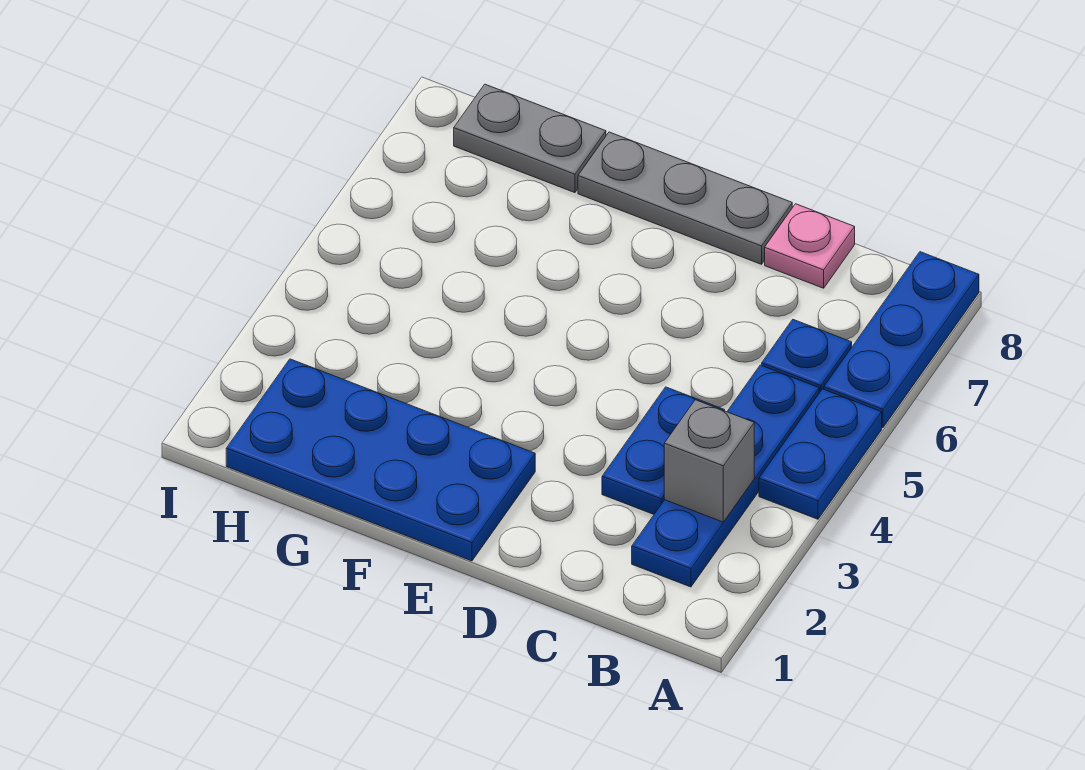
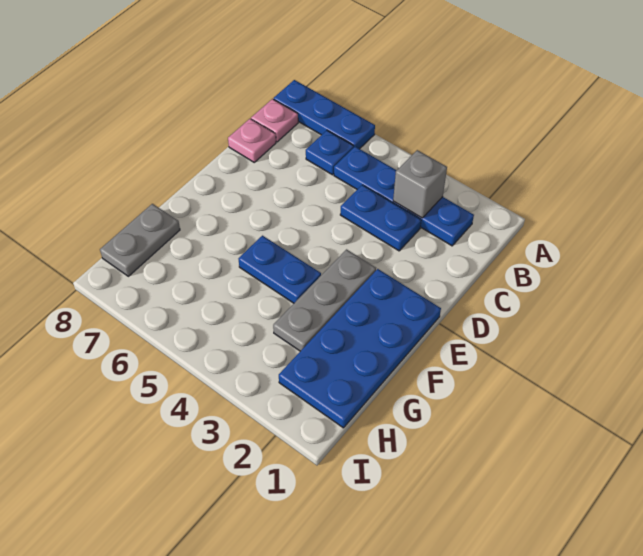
blue 1x2 plate [759,389,882,519] -> blue 1x2 plate moved to [239,236,321,303]
none -> pink 1x1 plate [251,99,298,142]
grey 1x3 plate [578,132,792,264] -> grey 1x3 plate moved to [273,249,376,351]

